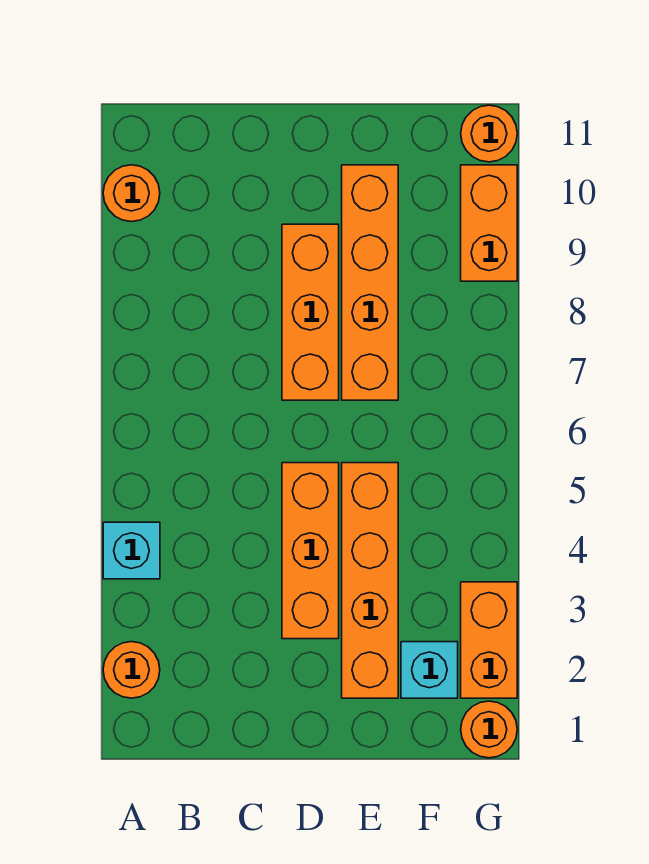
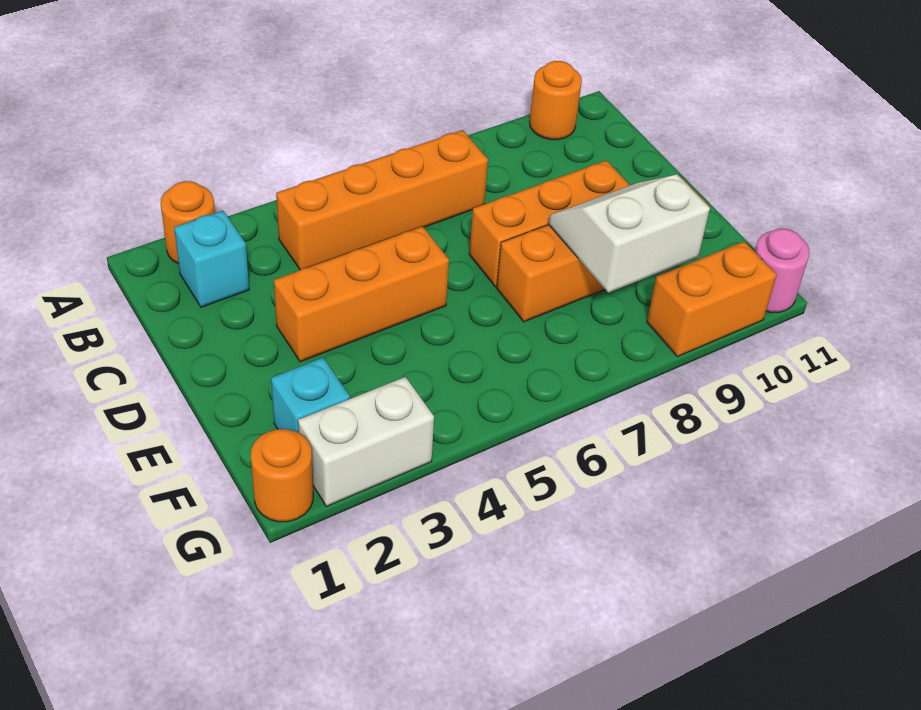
cyan 1x1 brick [103,522,160,579] -> cyan 1x1 brick moved to [174,211,249,307]
orange 1x4 brick [342,463,398,698] -> orange 1x4 brick moved to [276,130,488,270]
none -> white 2x2 slope [548,174,710,293]
orange 1x2 brick [461,582,517,698] -> white 1x2 brick [298,377,434,506]
orange 1x1 round brick [461,105,517,162] -> pink 1x1 round brick [755,229,810,313]

